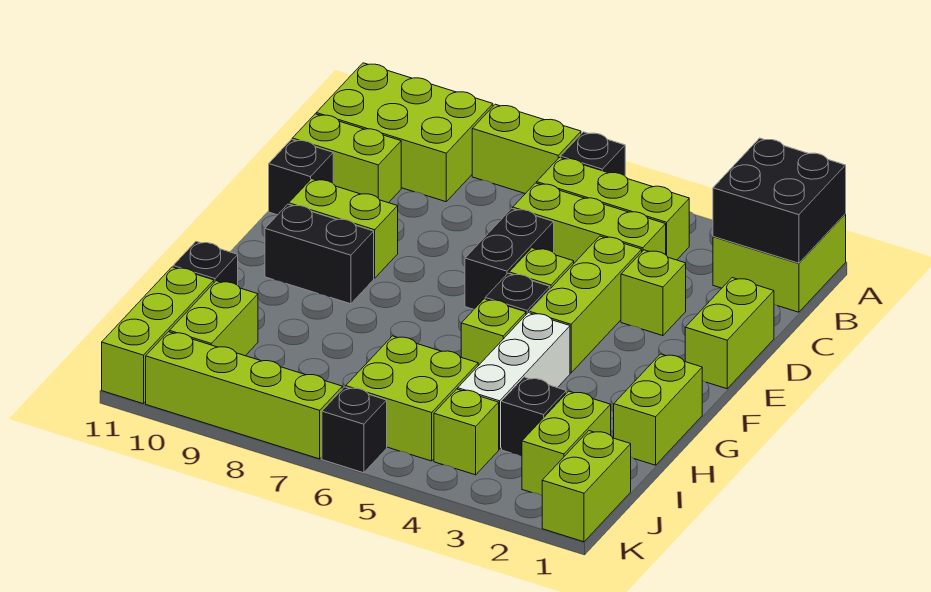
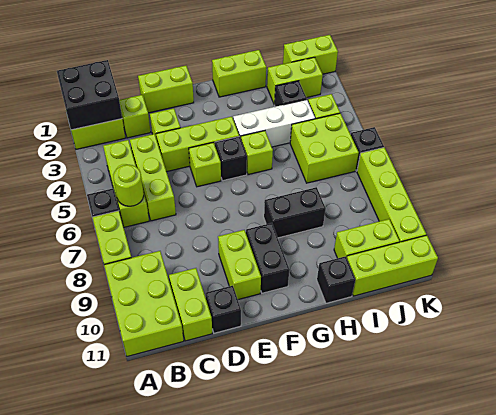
none -> lime 1x1 round brick [113,165,144,206]
none -> lime 1x1 brick [119,95,151,138]
black 1x2 brick [465,209,554,309] -> black 1x2 brick moved to [264,187,326,238]

